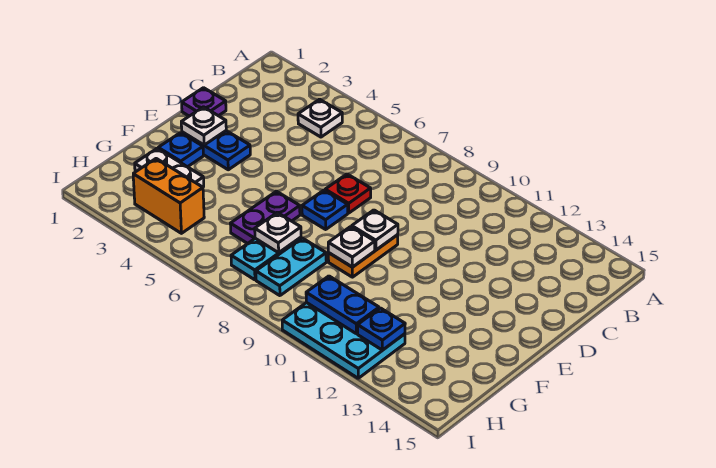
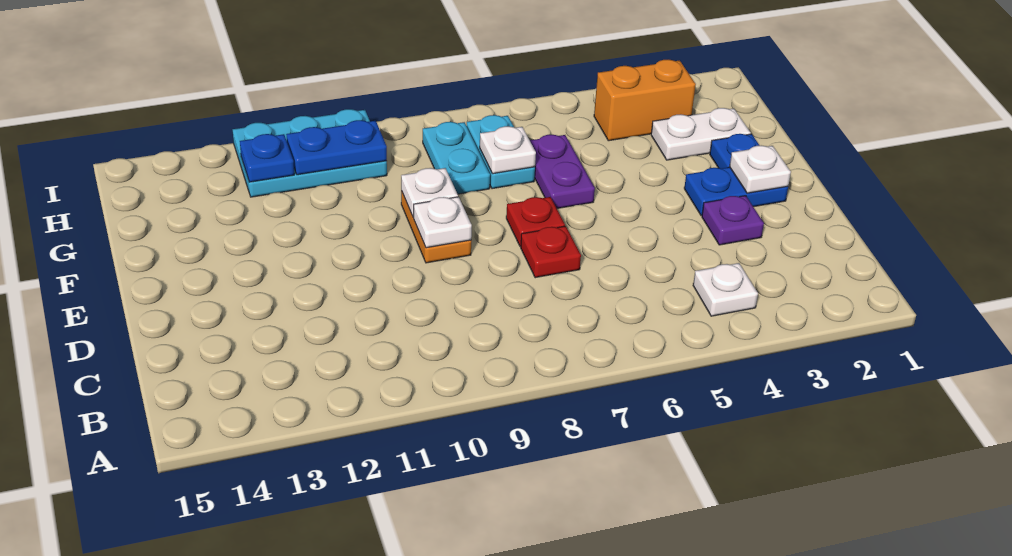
purple 1x1 plate [182,88,226,116] -> purple 1x1 plate moved to [702,196,764,245]
blue 1x1 plate [302,190,348,229] -> red 1x1 plate [506,197,565,247]

